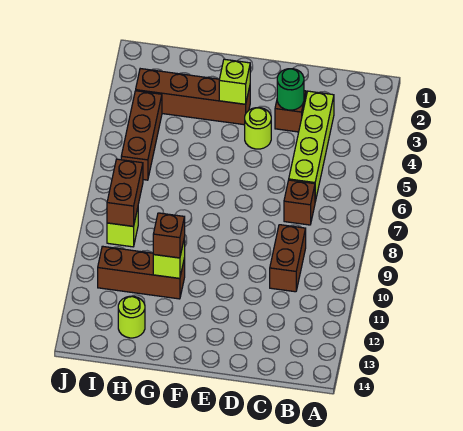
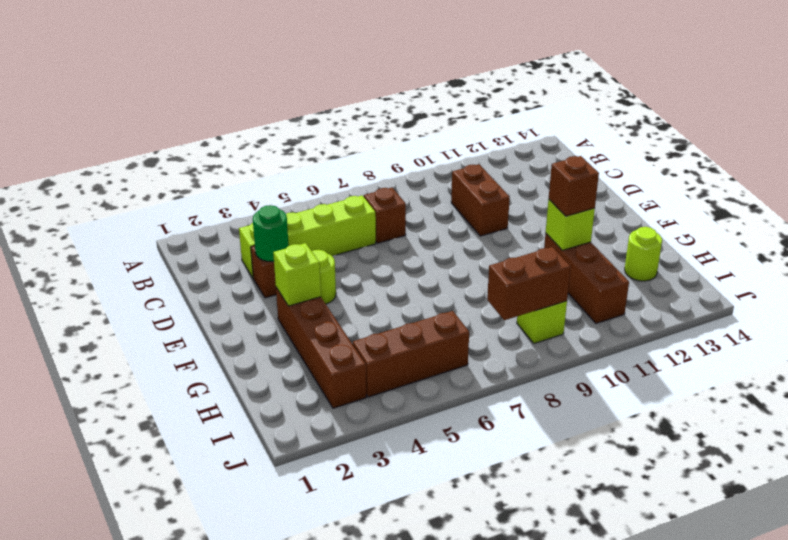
brown 1x2 brick [270,225,306,292] -> brown 1x2 brick turned to [451,164,510,236]

